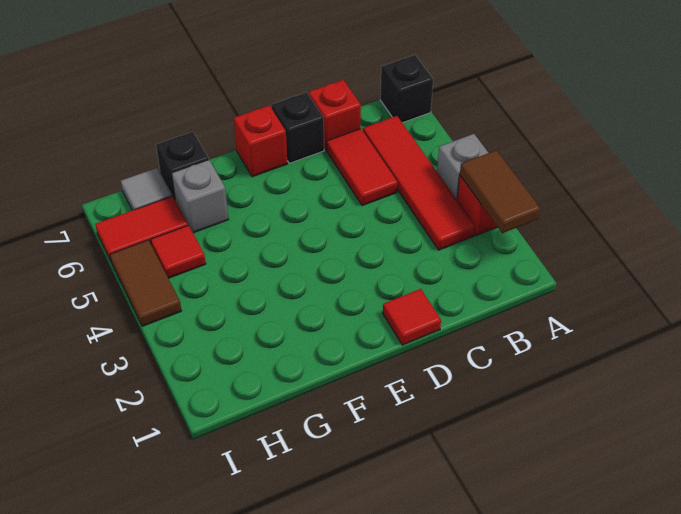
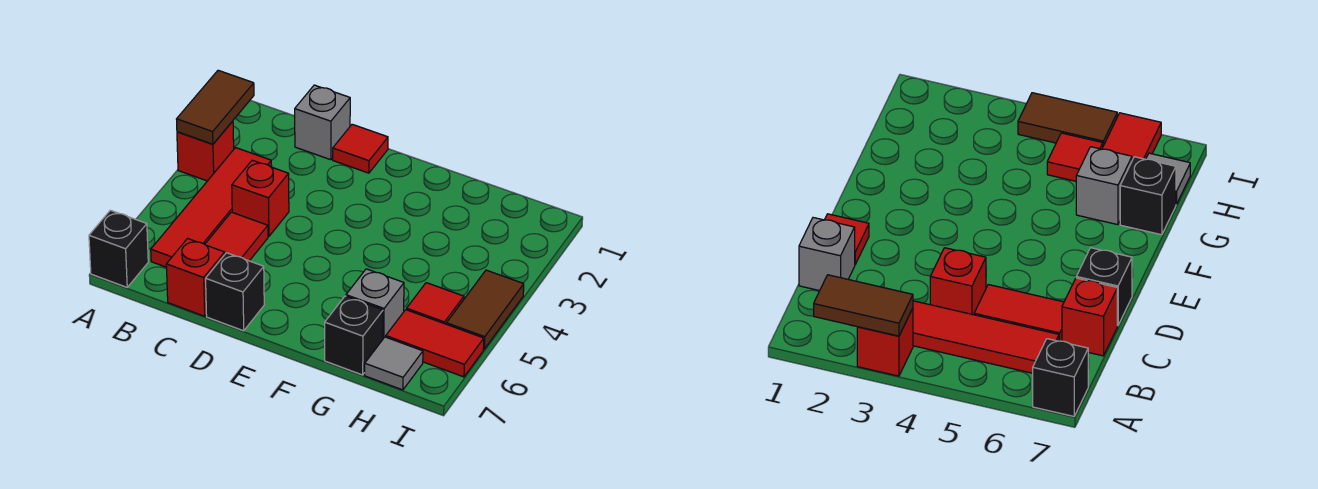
grey 1x1 brick [437,134,488,199] -> grey 1x1 brick moved to [295,85,350,160]
red 1x1 brick [234,105,287,177] -> red 1x1 brick moved to [232,160,289,236]

